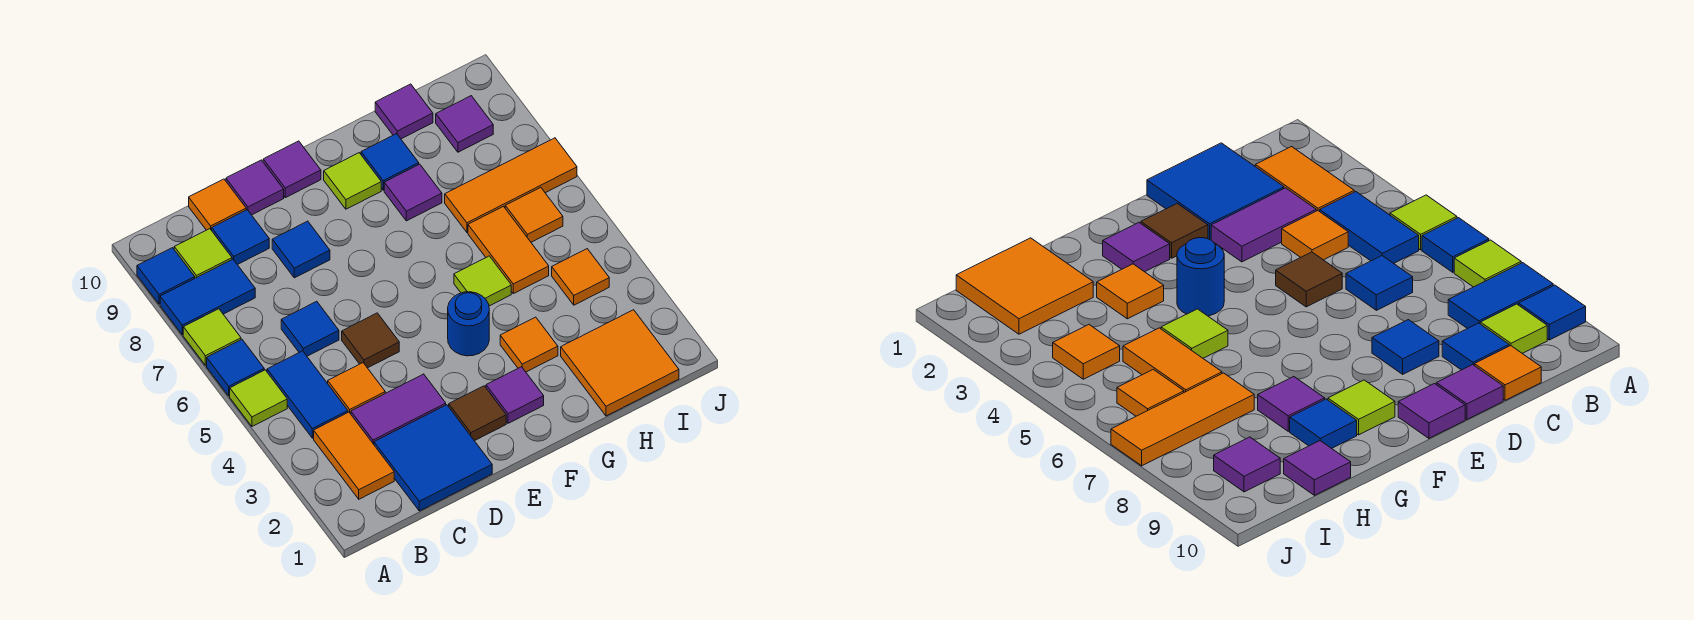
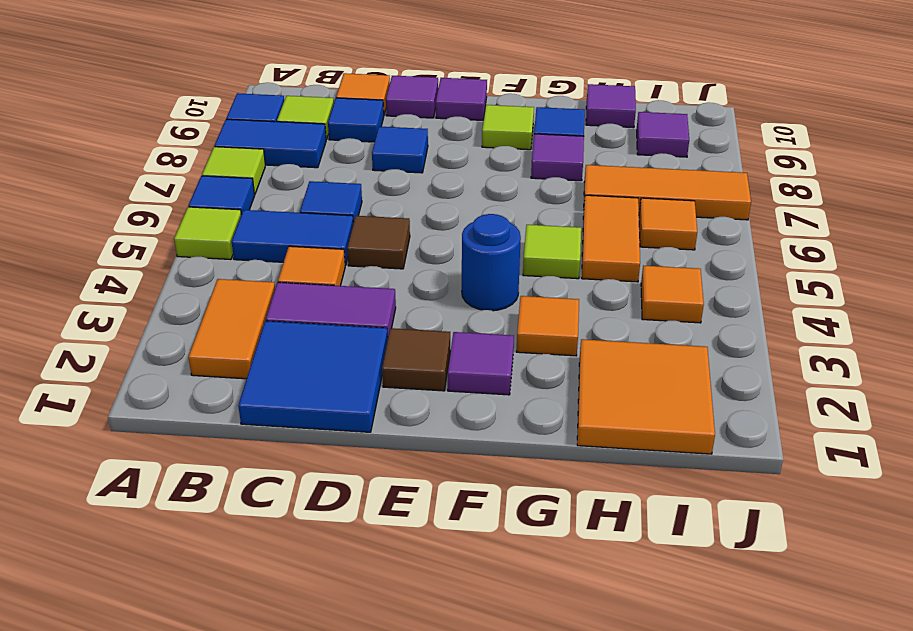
blue 1x2 tile [267,351,348,438] -> blue 1x2 tile turned to [232,210,353,265]

